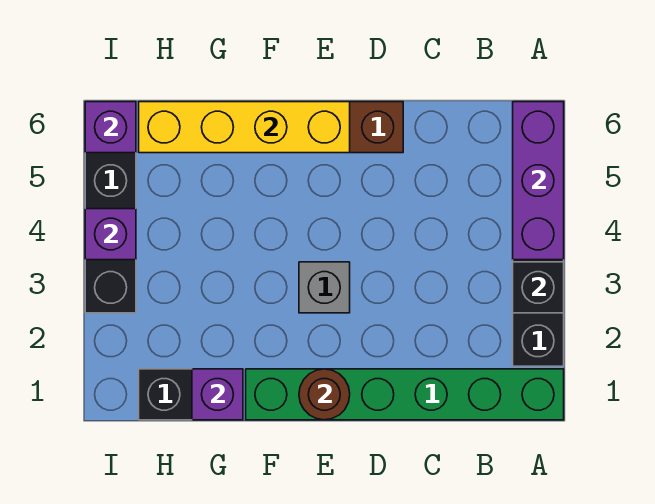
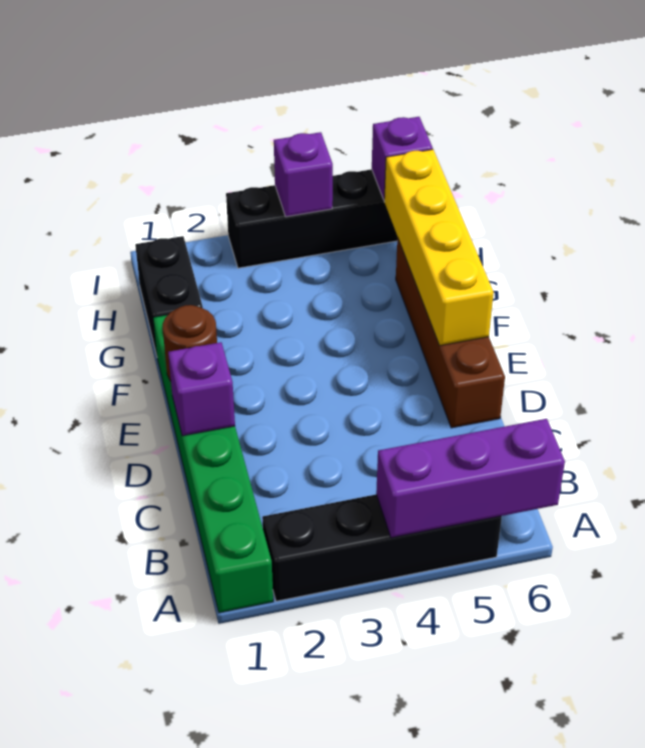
black 1x1 brick [513,262,564,313] -> none
grey 1x1 brick [299,262,350,313] -> none
purple 1x1 brick [192,369,243,420] -> purple 1x1 brick moved to [168,342,235,436]

